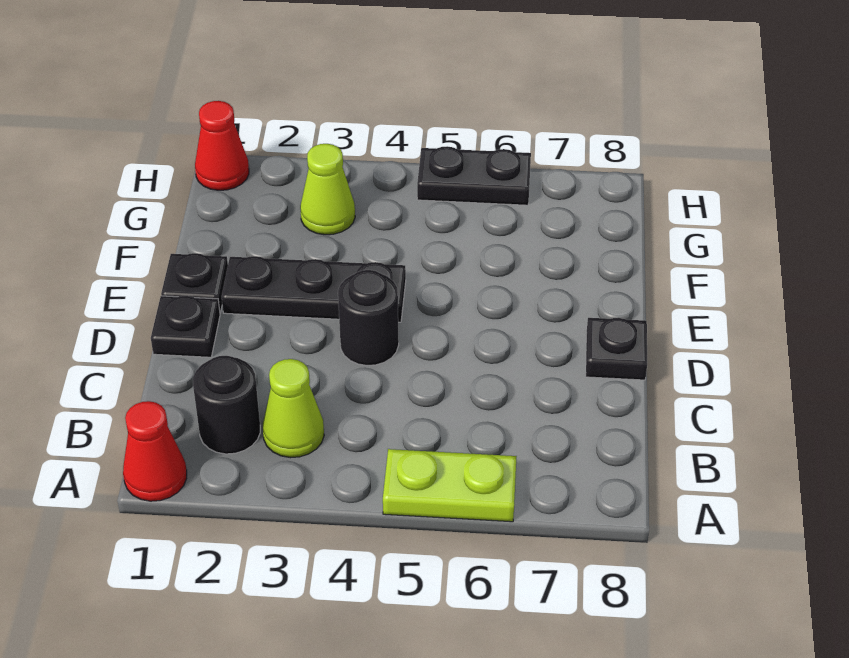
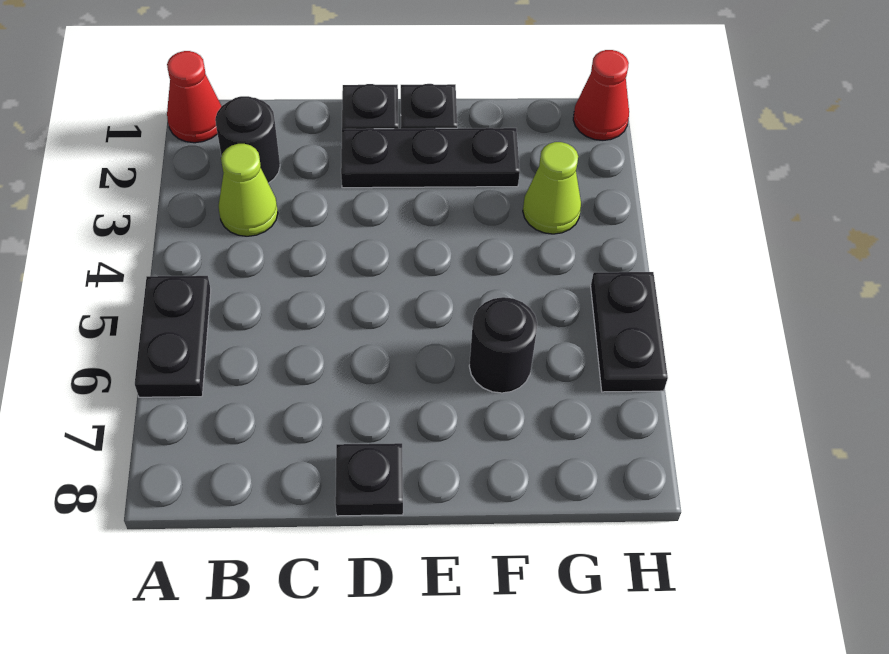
lime 1x2 plate [383,449,517,522] -> black 1x2 plate [135,276,211,397]
black 1x1 round brick [338,270,399,365] -> black 1x1 round brick moved to [469,297,537,393]
black 1x3 plate [222,256,406,322] -> black 1x3 plate turned to [341,128,520,188]

